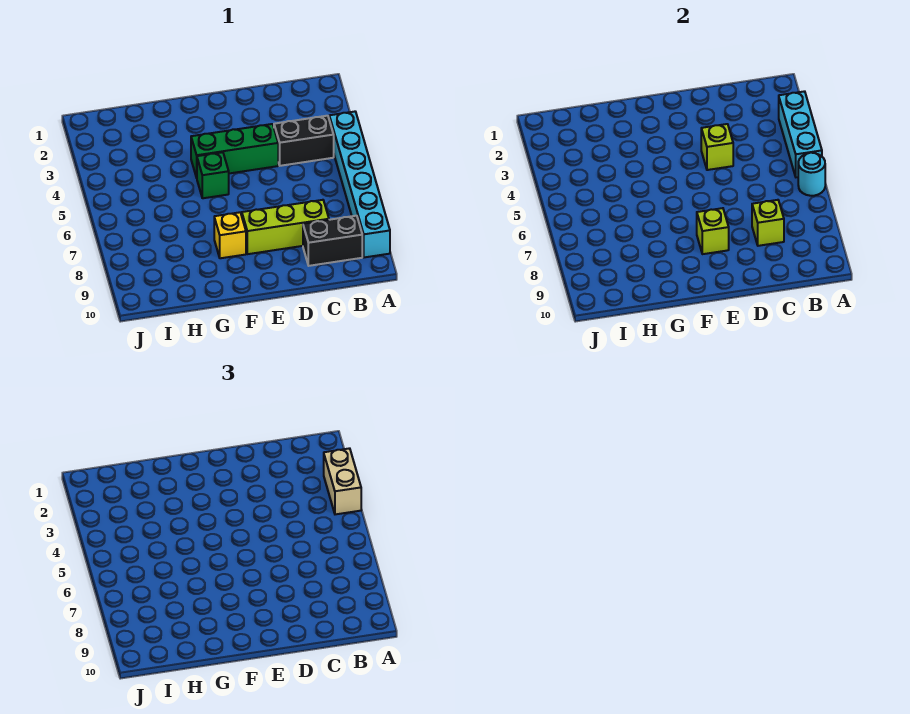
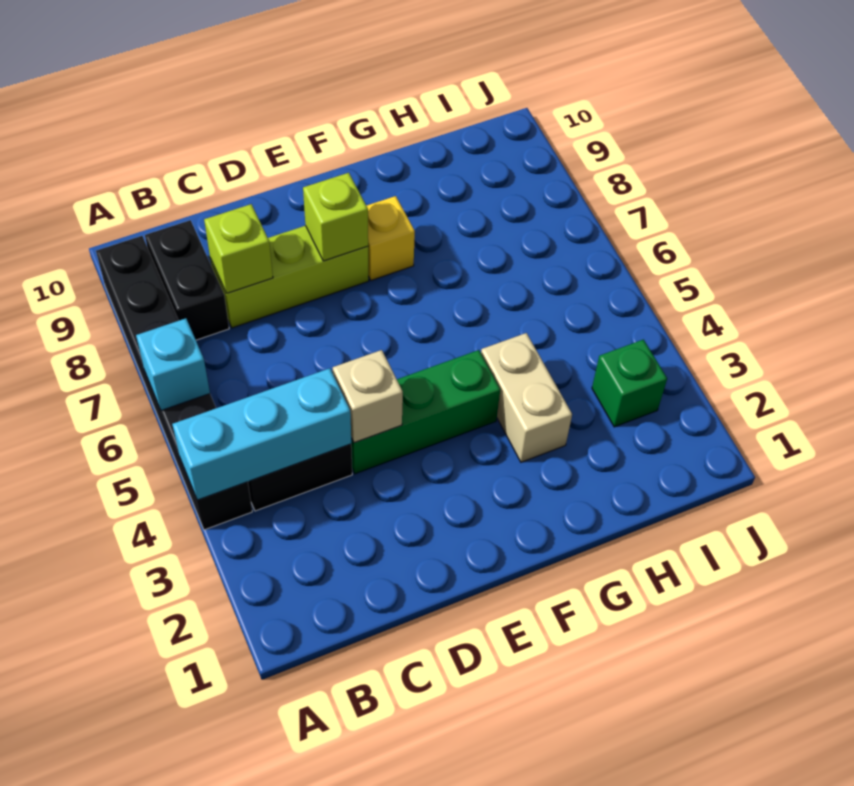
cyan 1x3 brick [779,91,822,177] -> cyan 1x3 brick turned to [172,368,352,500]
tan 1x2 brick [324,448,361,514] -> tan 1x2 brick moved to [481,333,572,462]
cyan 1x6 brick [329,112,390,257] -> black 1x6 brick [96,236,252,530]
cyan 1x1 round brick [798,153,825,196] -> cyan 1x1 brick [136,318,210,411]
black 1x2 brick [303,216,362,266] -> black 1x2 brick turned to [145,220,229,340]
lime 1x1 brick [701,124,733,170] -> tan 1x1 brick [333,350,403,443]
green 1x1 brick [197,152,229,198] -> green 1x1 brick moved to [592,340,667,427]

